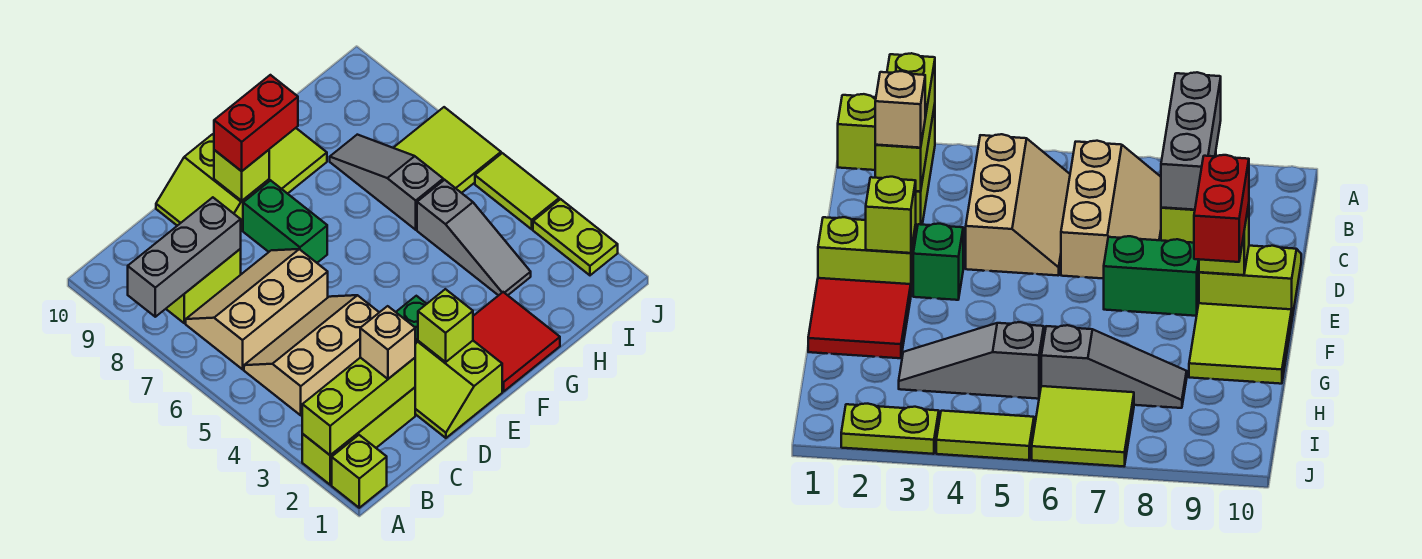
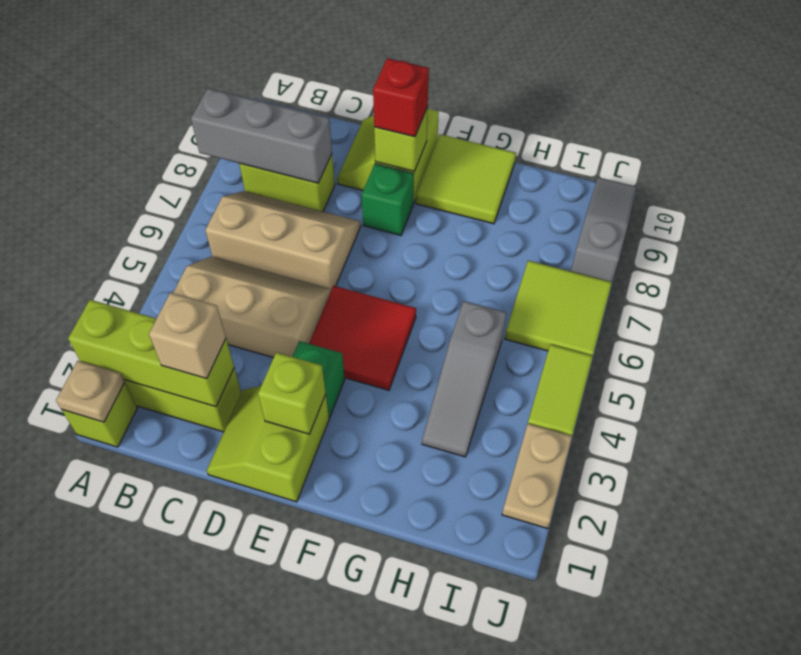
none -> tan 1x1 plate [56,361,125,422]
green 1x2 brick [243,180,327,263] -> green 1x1 brick [362,164,414,235]
red 1x2 brick [214,75,298,171] -> red 1x1 brick [373,58,429,137]
red 2x2 tile [473,292,560,391] -> red 2x2 tile moved to [309,286,416,390]
grey 1x3 slope [330,135,443,230] -> grey 1x3 slope moved to [571,177,636,282]
lime 1x2 plate [533,199,618,275] -> tan 1x2 plate [502,424,572,528]

